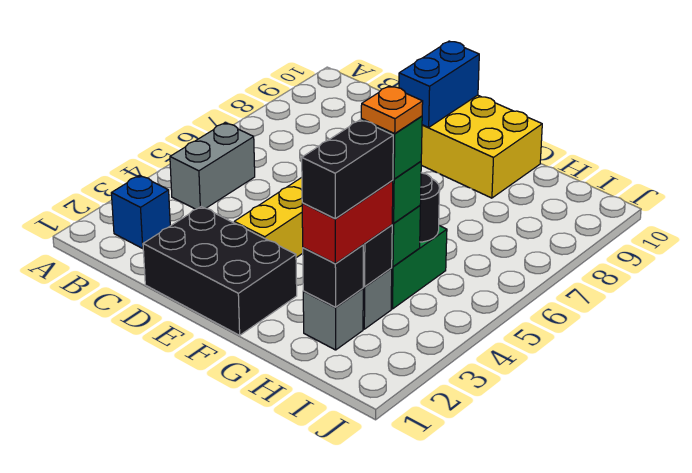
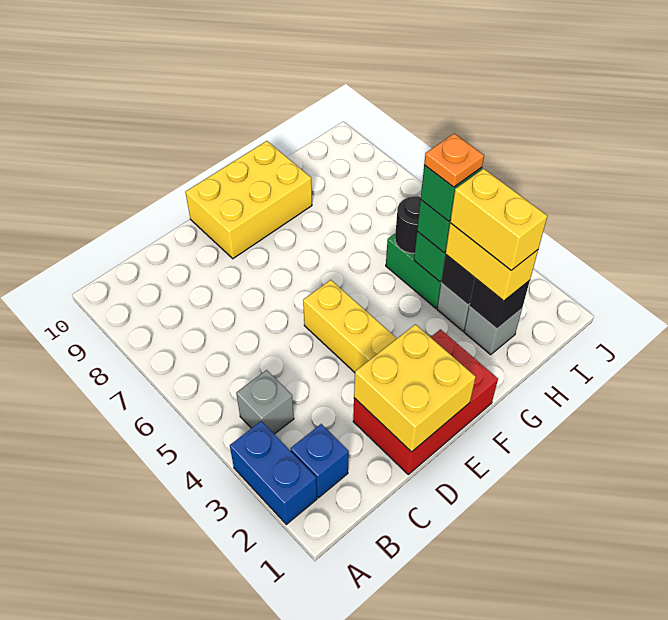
grey 1x2 brick [170,123,255,209] -> grey 1x1 brick [236,370,294,434]
black 2x3 brick [143,207,297,335] -> red 2x3 brick [353,329,498,474]
none -> yellow 2x2 brick [354,324,476,452]
blue 1x2 brick [399,41,479,128] -> blue 1x2 brick moved to [230,421,317,524]
red 1x2 brick [302,181,393,263] -> yellow 1x2 brick [446,223,538,301]
black 1x2 brick [302,120,393,219] -> yellow 1x2 brick [450,169,547,270]

